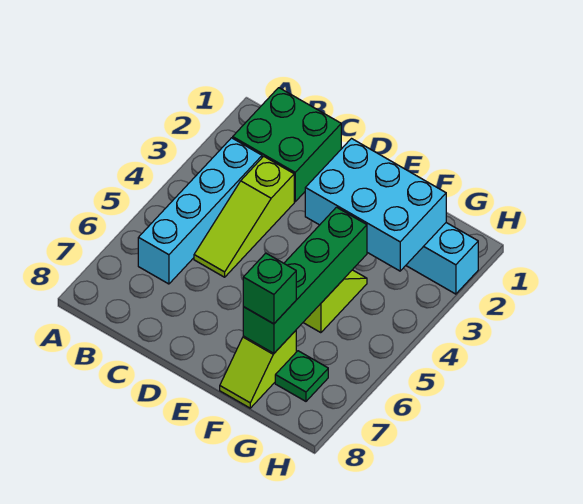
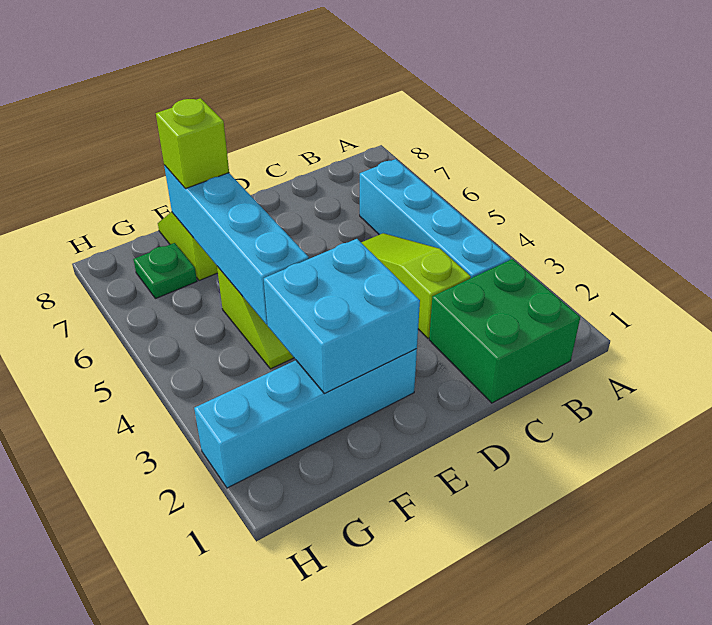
cyan 2x3 brick [305,139,446,271] -> cyan 2x2 brick [264,239,420,394]
green 1x4 brick [243,207,367,353] -> cyan 1x4 brick [164,165,309,325]
green 1x1 brick [243,253,296,324] -> lime 1x1 brick [156,98,229,189]

